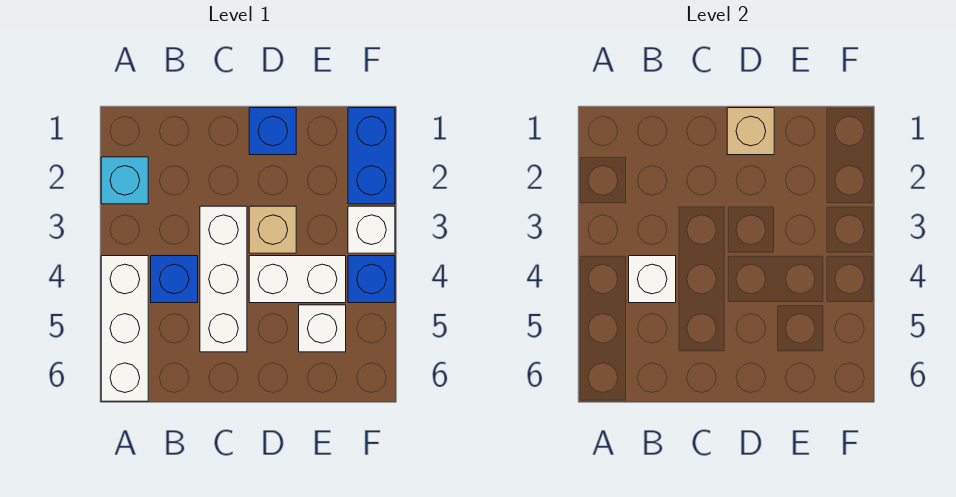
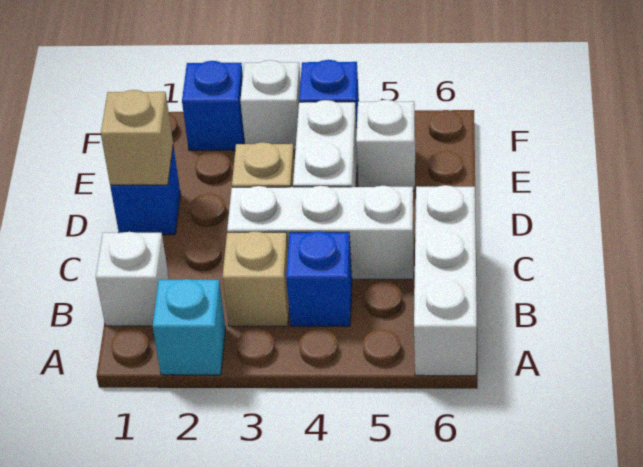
white 1x3 brick [101,256,148,401] -> white 1x3 brick turned to [414,185,477,376]
none -> tan 1x1 brick [223,232,289,326]
white 1x1 brick [629,256,676,303] -> white 1x1 brick moved to [96,232,169,326]
blue 1x2 brick [348,108,395,204] -> blue 1x1 brick [182,61,244,150]

